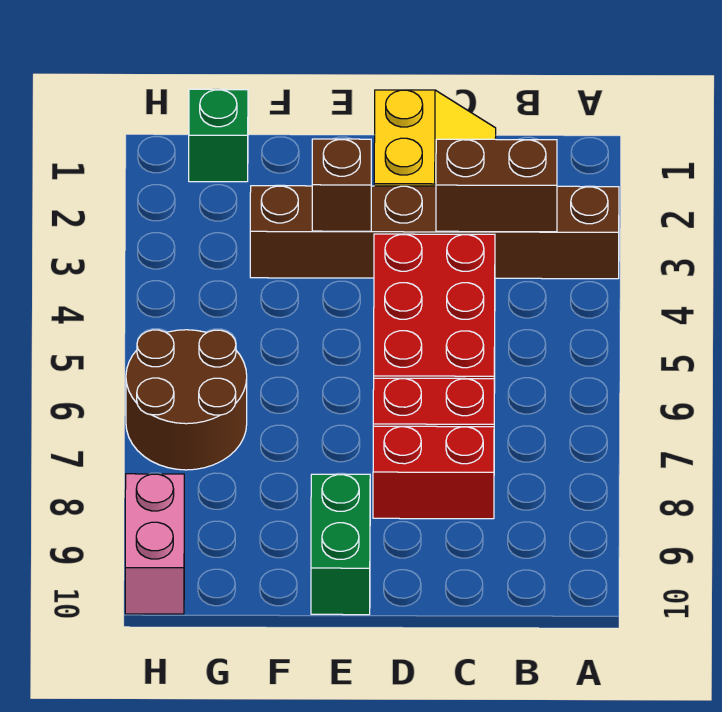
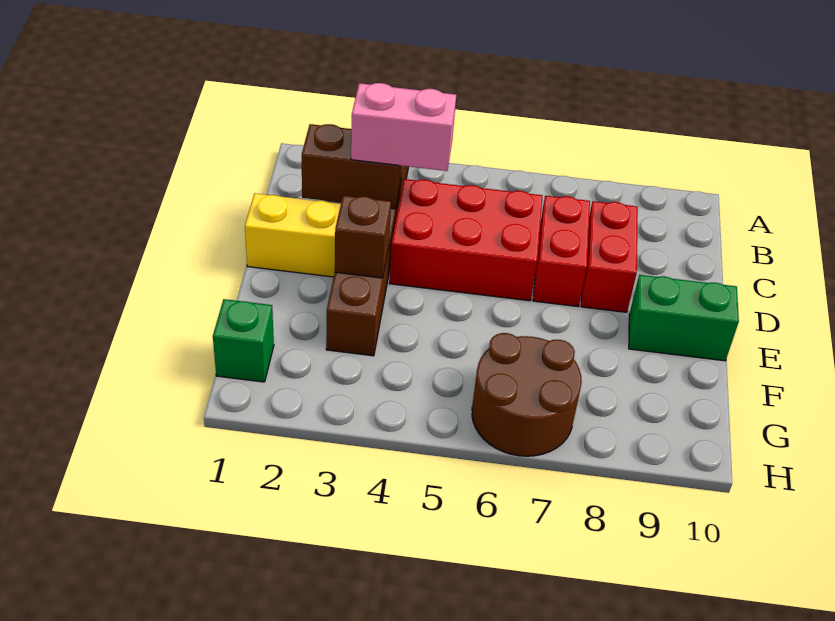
brown 1x2 brick [436,139,557,232] -> brown 1x2 brick turned to [302,124,402,209]
pink 1x2 brick [125,474,184,614] -> pink 1x2 brick moved to [351,83,456,171]

